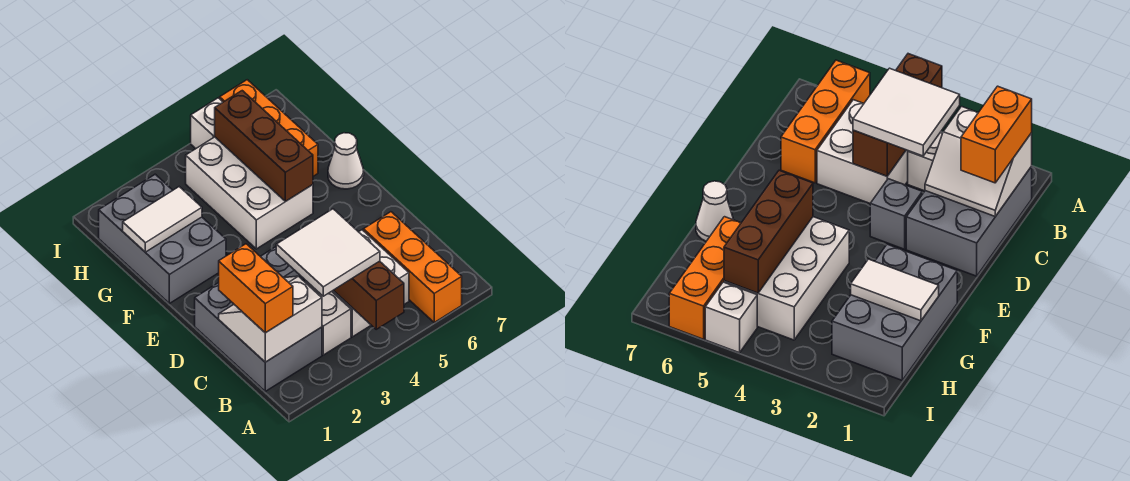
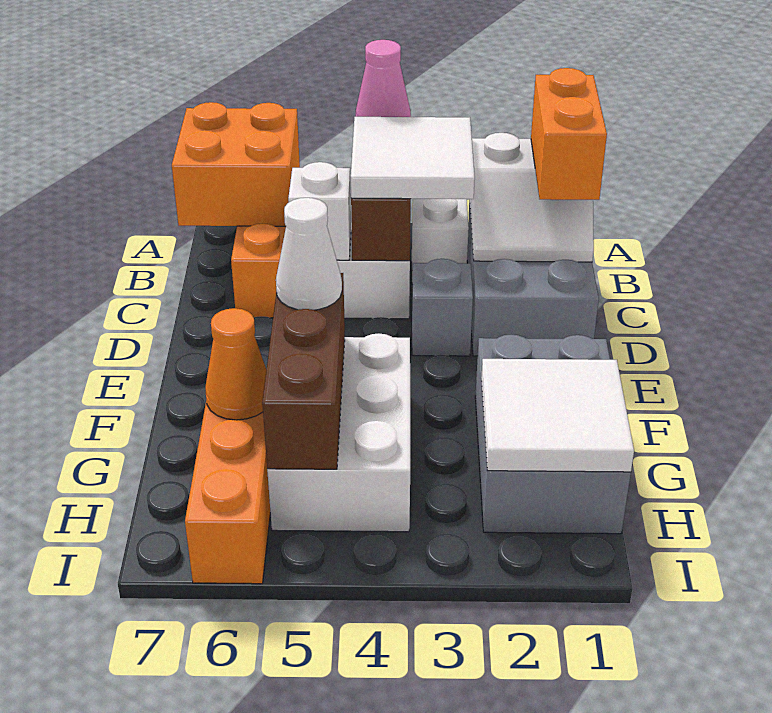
none -> pink 1x1 cone [356,40,411,117]
none -> orange 2x2 brick [172,102,300,226]
white 1x1 cone [328,133,364,189] -> white 1x1 cone moved to [276,198,342,310]
white 1x2 tile [123,187,202,252] -> white 2x2 tile [481,359,634,472]
none -> orange 1x1 cone [205,308,267,420]
white 1x1 brick [191,98,223,149] -> white 1x1 brick moved to [288,162,351,260]

